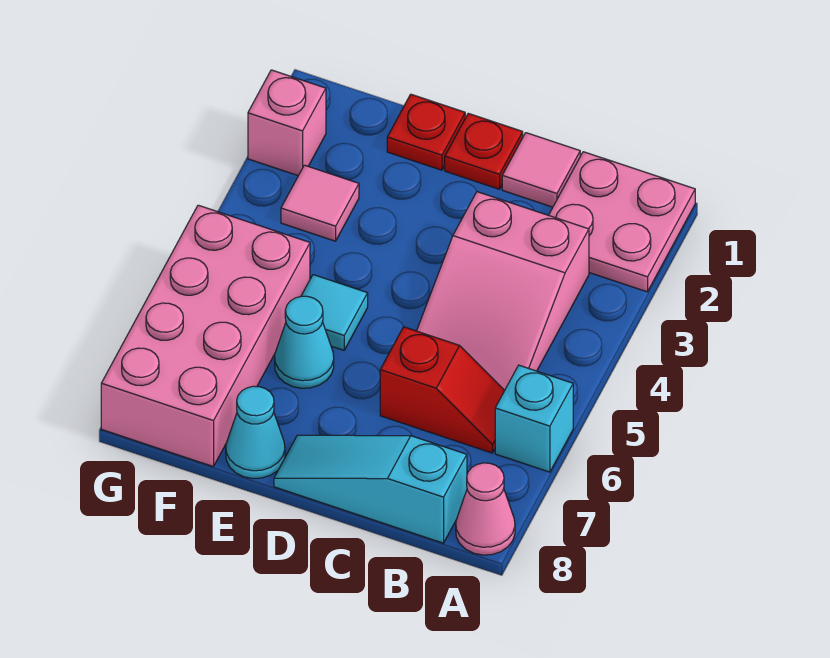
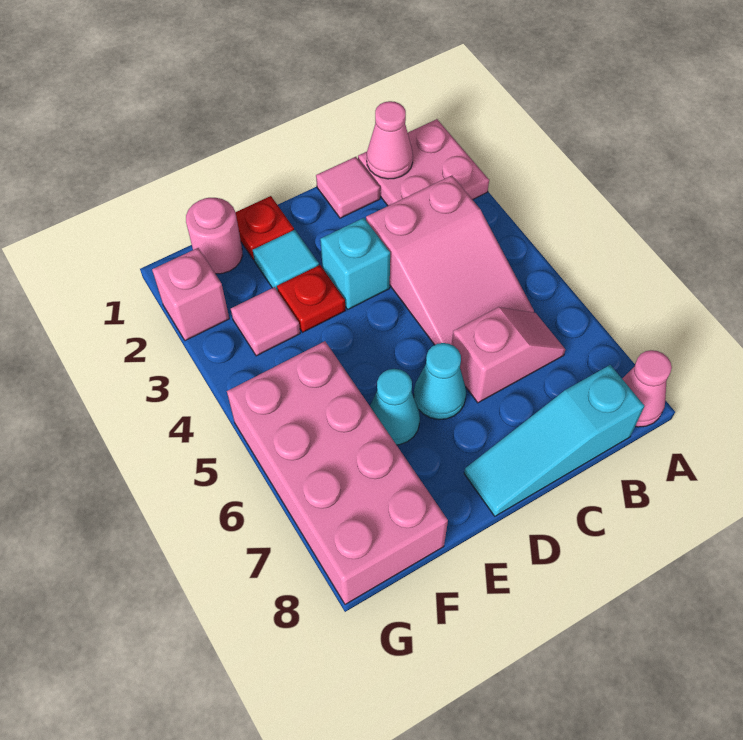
cyan 1x1 brick [495,365,573,472] -> cyan 1x1 brick moved to [320,218,390,309]
none -> pink 1x1 cone [367,101,413,179]
red 1x2 slope [380,327,505,453] -> pink 1x2 slope [452,307,566,403]
red 1x1 plate [445,113,523,189] -> red 1x1 plate moved to [277,265,345,332]
cyan 1x1 tile [301,275,368,350] -> cyan 1x1 tile moved to [253,230,319,291]
cyan 1x1 cone [226,386,285,479] -> cyan 1x1 cone moved to [414,343,466,419]
none -> pink 1x1 round brick [186,198,243,274]

